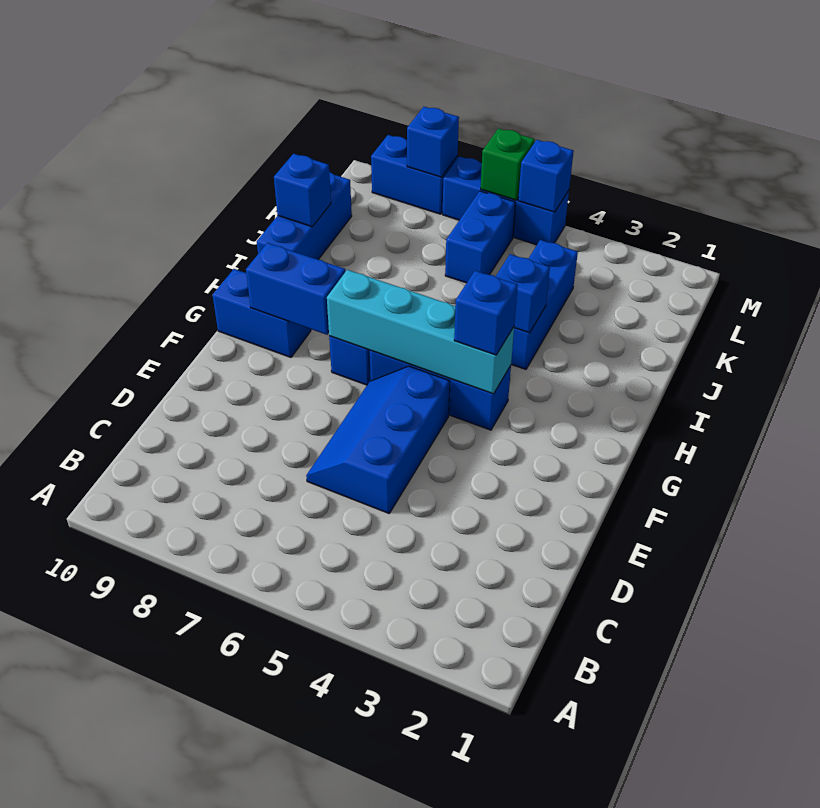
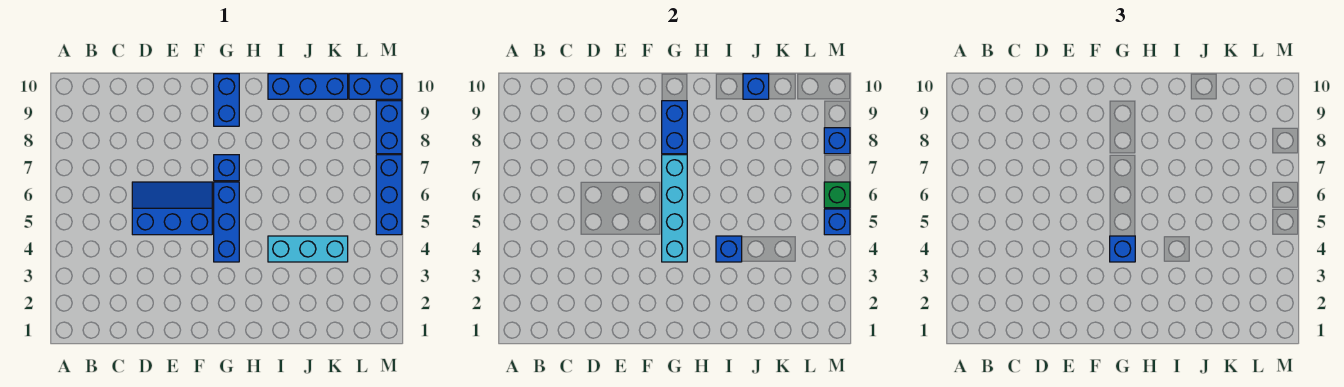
blue 1x3 brick [511,240,578,369] -> cyan 1x3 brick [268,236,348,262]
blue 1x2 brick [445,191,516,283] -> blue 1x2 brick moved to [349,74,402,99]

